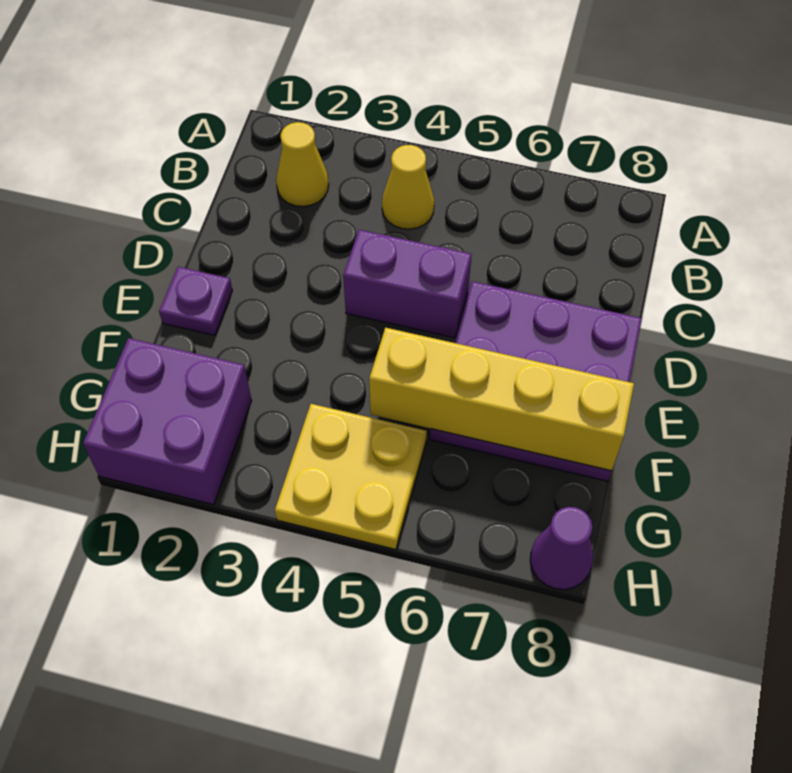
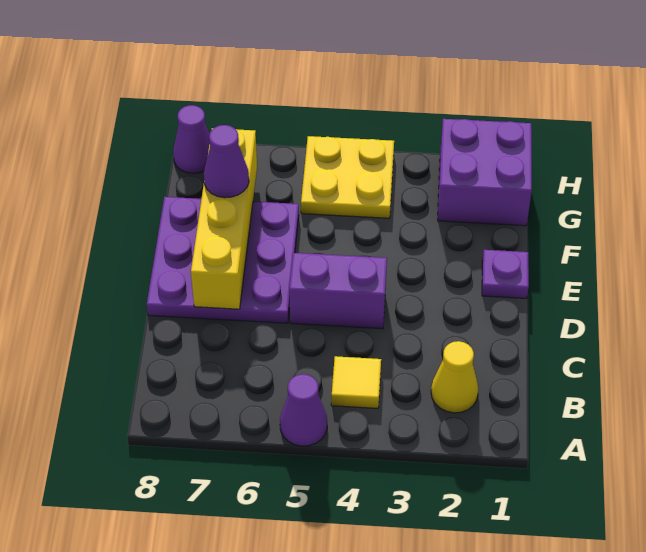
none -> purple 1x1 cone [280,374,327,446]
yellow 1x1 cone [382,145,434,229] -> yellow 1x1 tile [331,356,381,408]
yellow 1x4 brick [369,328,634,471] -> yellow 1x4 brick turned to [191,128,257,309]
none -> purple 1x1 cone [204,125,249,198]

